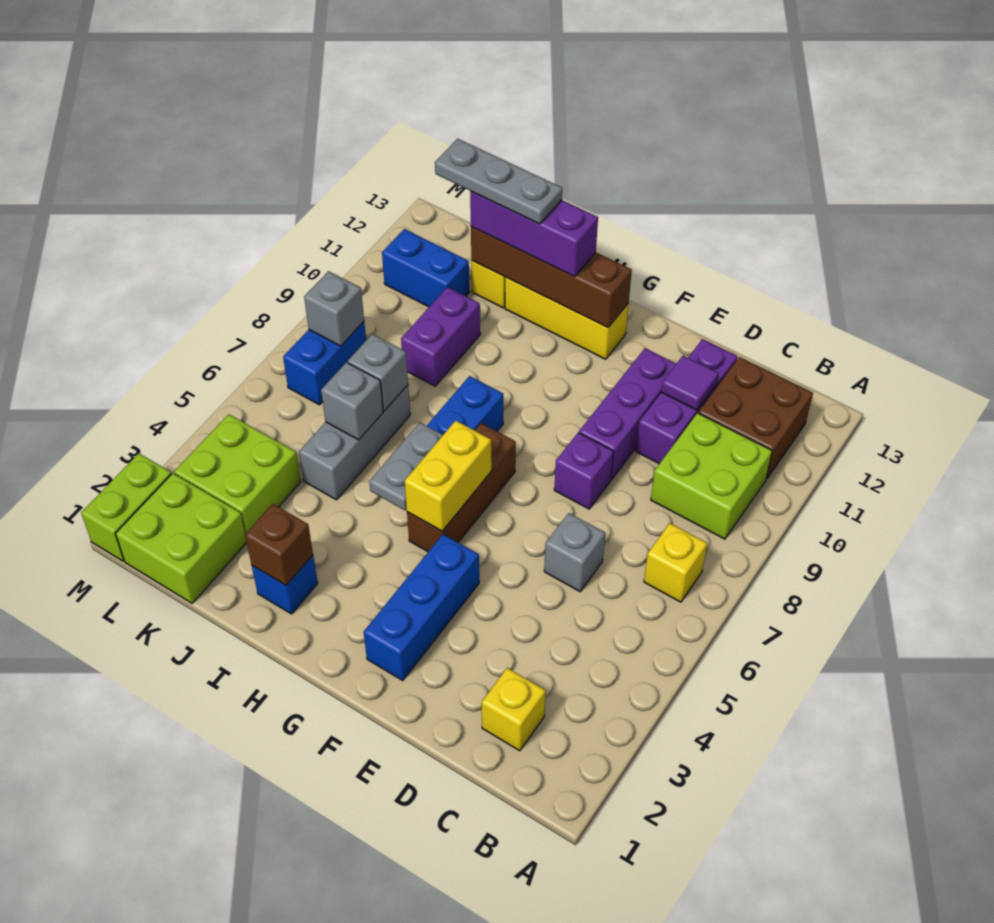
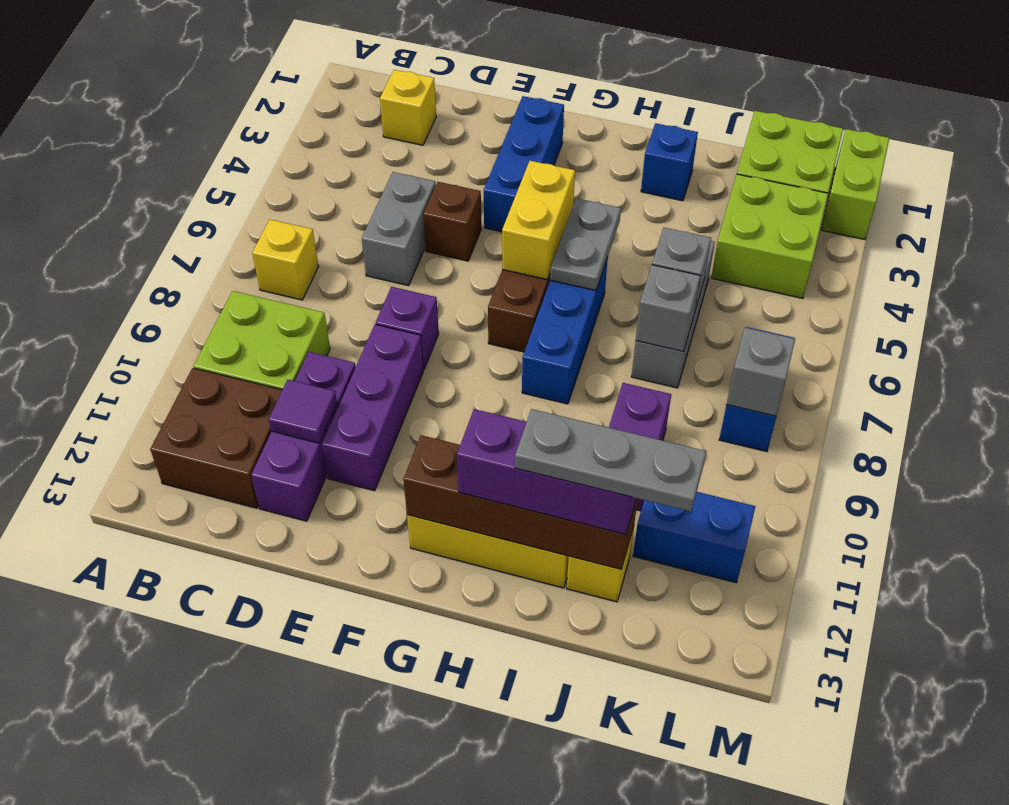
grey 1x1 brick [544,513,605,592] -> grey 1x2 brick [362,172,436,286]
brown 1x1 brick [245,504,313,585] -> brown 1x1 brick moved to [423,182,481,261]

